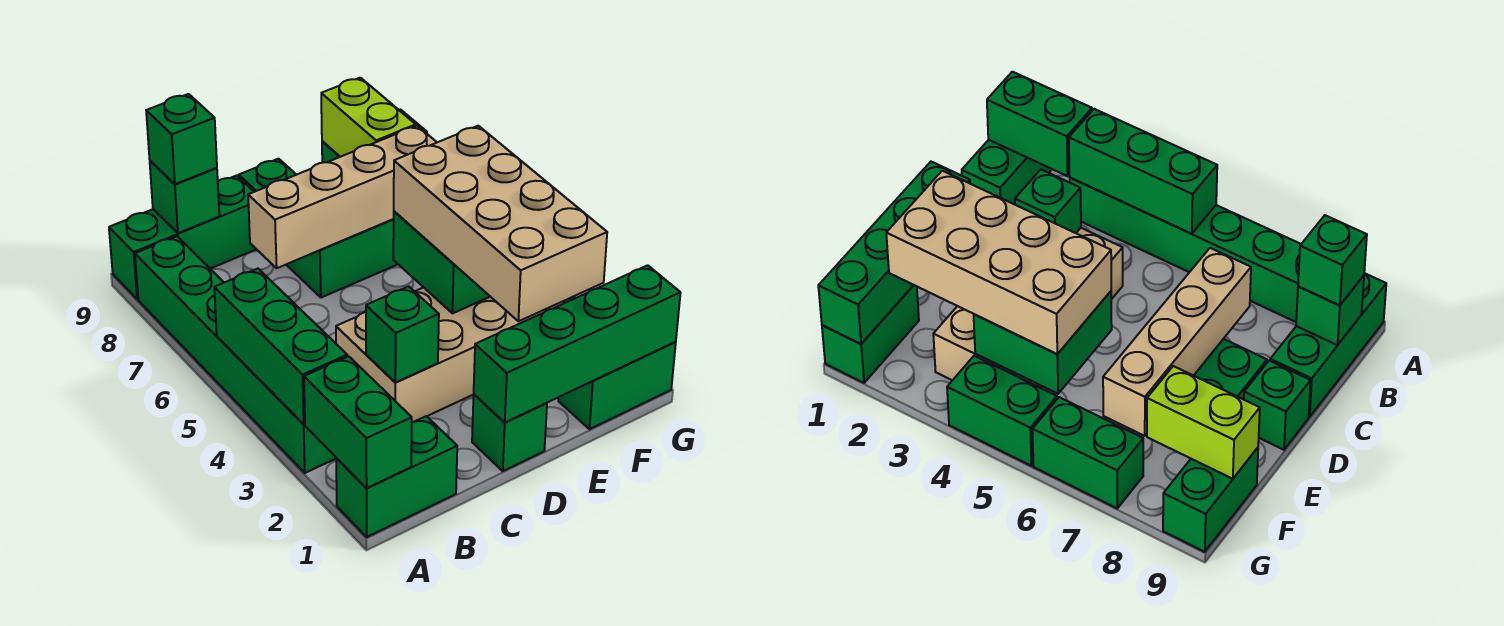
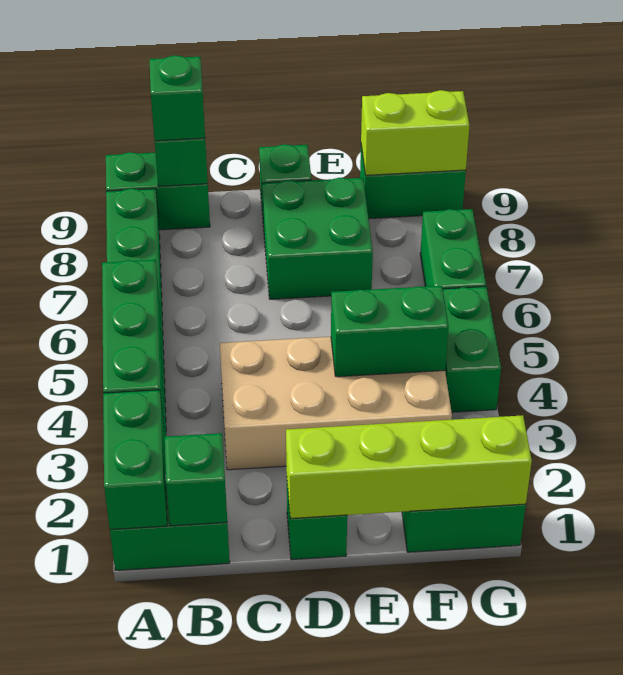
green 1x3 brick [109,176,256,299] -> green 1x2 brick [106,152,210,230]
green 1x1 brick [366,286,439,382] -> green 1x1 brick moved to [165,433,227,526]
tan 1x4 brick [248,126,437,268] -> none
green 1x4 brick [474,265,681,422] -> lime 1x4 brick [286,415,532,518]
tan 2x4 brick [394,126,607,321] -> none
green 2x2 brick [393,211,490,313] -> green 1x2 brick [331,286,449,377]
lime 1x2 brick [321,78,416,157] -> lime 1x2 brick turned to [361,90,469,175]

